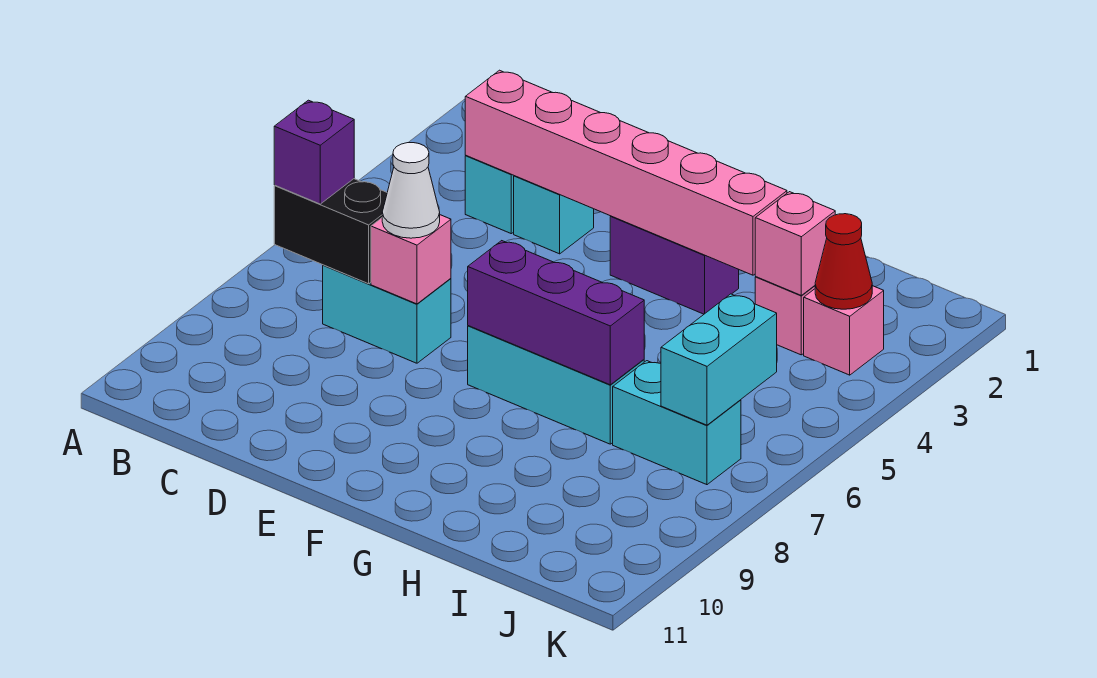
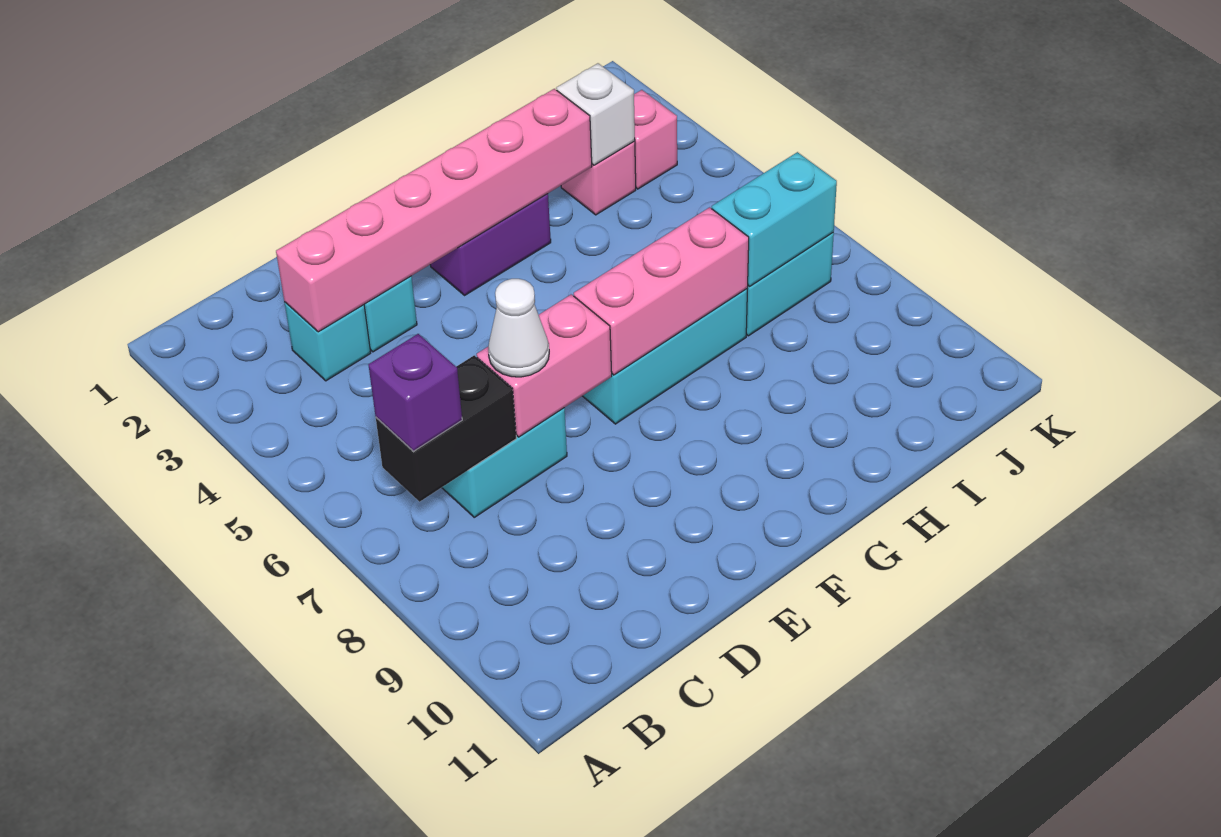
pink 1x1 brick [371,215,451,304] -> pink 1x2 brick [477,294,612,437]
purple 1x3 brick [468,241,644,385] -> pink 1x3 brick [574,207,749,375]
pink 1x1 brick [755,192,835,295] -> white 1x1 brick [556,63,635,165]
red 1x1 cone [815,214,872,309] -> none
cyan 1x2 brick [661,294,777,425] -> cyan 1x2 brick turned to [712,152,837,286]

